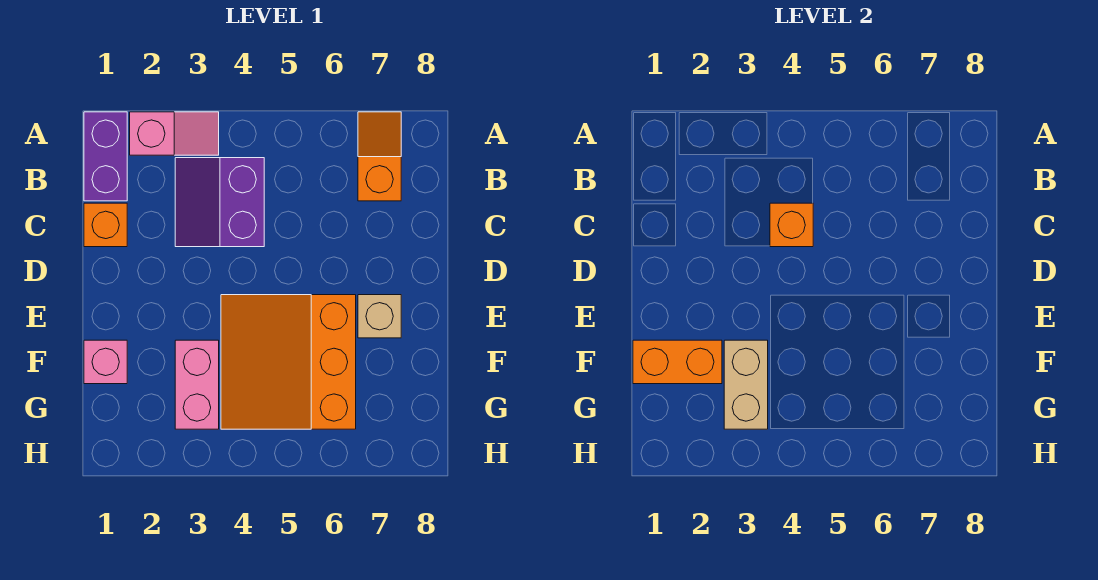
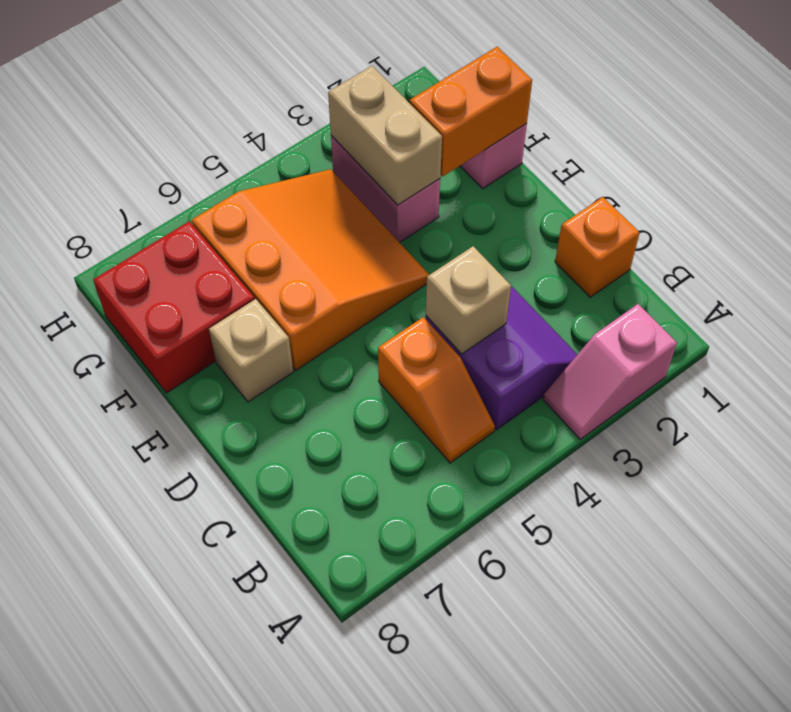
purple 1x2 brick [84,112,127,201] -> none
orange 1x2 slope [358,112,401,201] -> orange 1x2 slope moved to [378,317,495,463]
orange 1x1 brick [770,203,813,247] -> tan 1x1 brick [426,246,511,354]
none -> red 2x2 brick [93,221,255,393]

